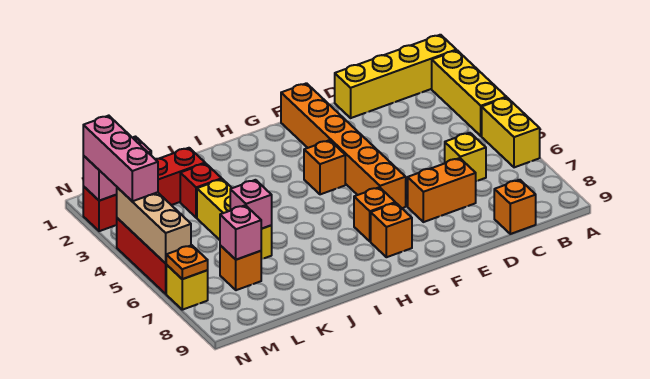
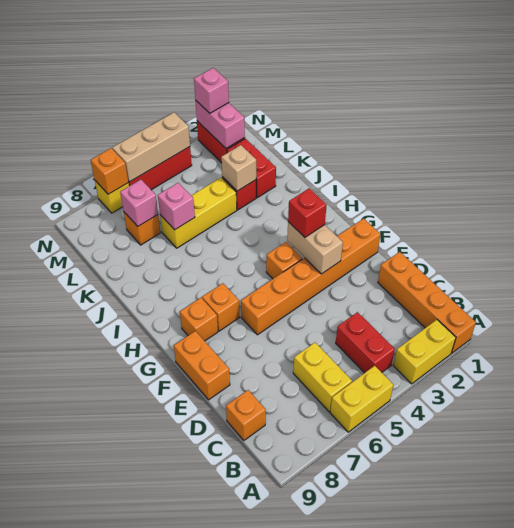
yellow 1x4 brick [335,35,456,118] -> orange 1x4 brick [378,252,476,353]
yellow 1x3 brick [432,50,506,136] -> yellow 1x2 brick [393,320,456,384]
none -> red 1x2 brick [336,312,395,373]
yellow 1x1 brick [445,133,486,181] -> yellow 1x2 brick [293,343,352,412]
orange 1x2 brick [408,158,476,222] -> orange 1x2 brick moved to [174,331,230,400]
none -> tan 1x2 brick [287,222,343,274]
none -> red 1x1 brick [288,188,327,237]
none -> tan 1x1 brick [221,145,256,191]
pink 1x3 brick [83,116,158,201] -> pink 1x1 brick [194,68,229,113]
orange 1x1 plate [166,245,208,279] -> orange 1x1 brick [91,148,128,194]

